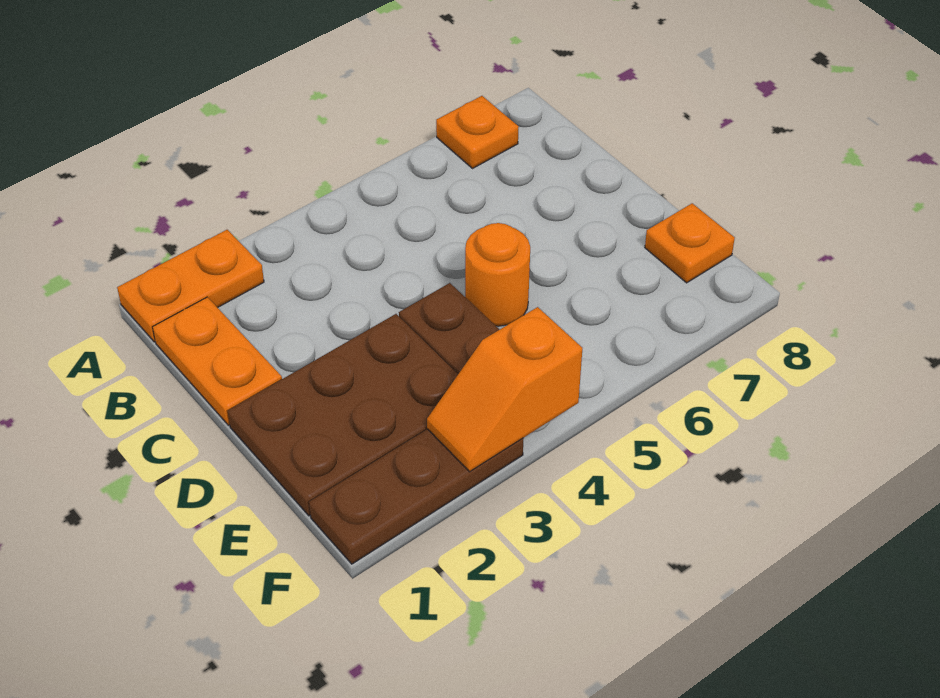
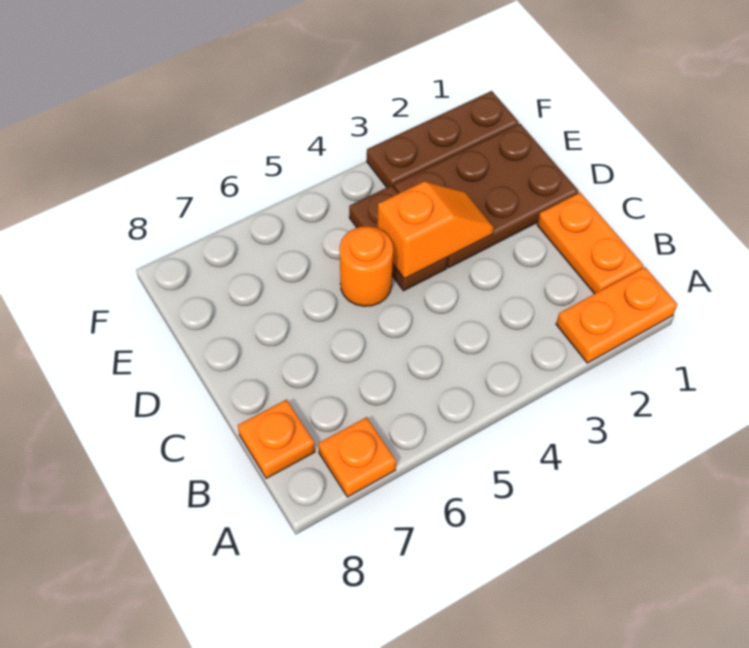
orange 1x1 plate [645,203,735,283] -> orange 1x1 plate moved to [238,400,315,479]
orange 1x2 slope [427,307,582,472] -> orange 1x2 slope moved to [377,182,494,279]

